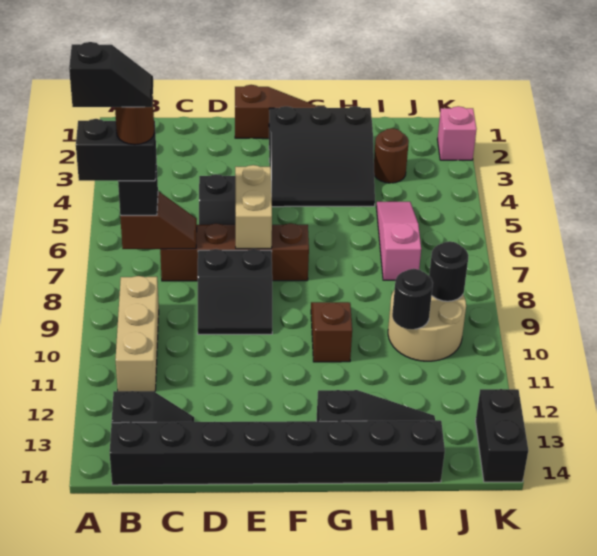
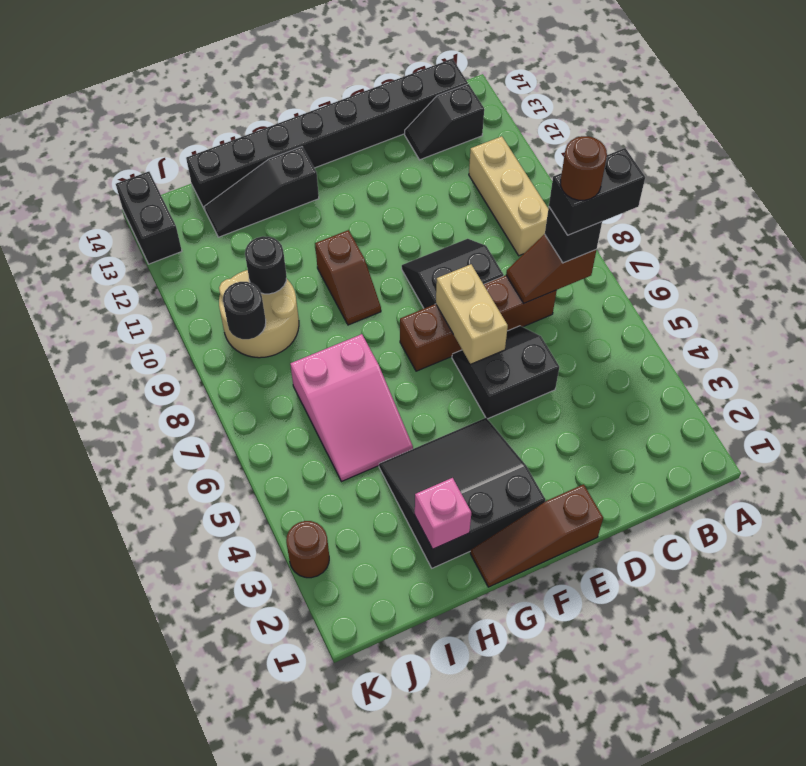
black 1x2 slope [69,42,153,107] -> none
brown 1x1 round brick [374,128,409,183] -> brown 1x1 round brick moved to [286,521,329,578]
pink 1x3 slope [376,202,421,280] -> pink 2x3 slope [290,334,413,482]
pink 1x1 brick [437,106,477,160] -> pink 1x1 brick moved to [414,478,471,549]

